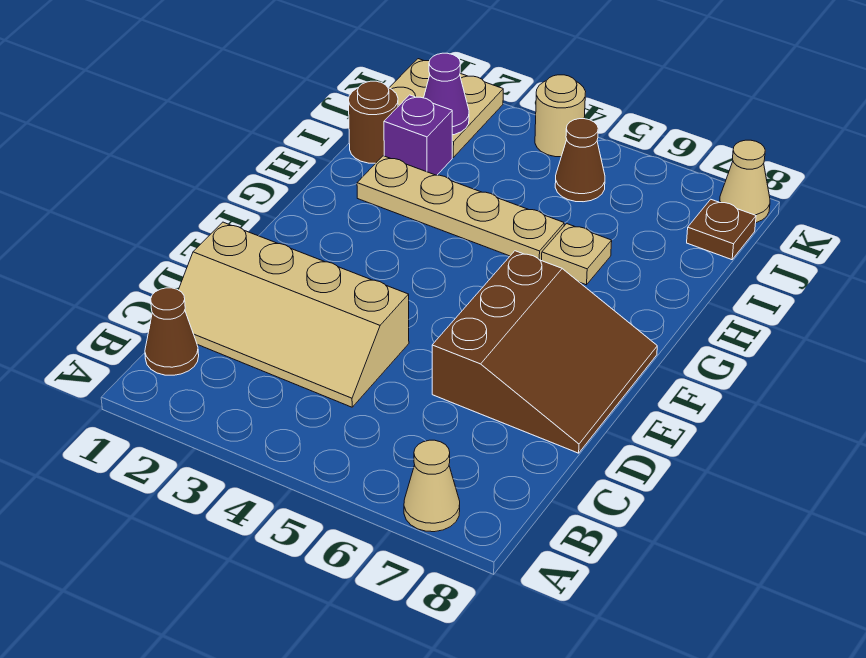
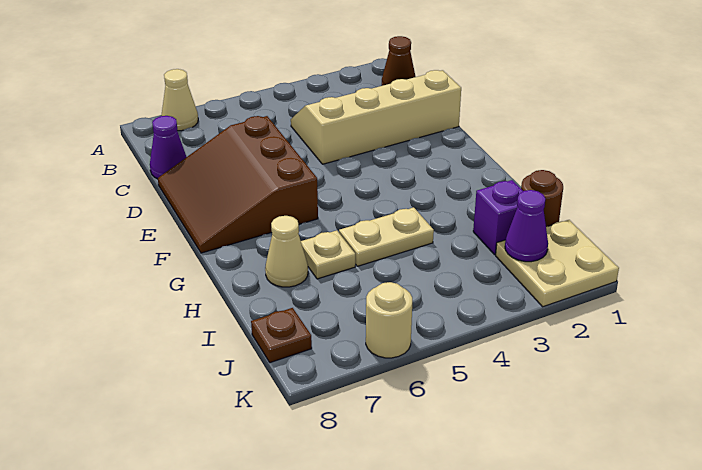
none -> purple 1x1 cone [150,116,186,179]
tan 1x4 plate [357,156,564,261] -> tan 1x2 plate [339,207,434,266]
brown 1x1 cone [555,119,605,202] -> none
tan 1x1 round brick [535,75,586,157] -> tan 1x1 round brick moved to [366,282,412,358]
tan 1x1 cone [720,140,770,223] -> tan 1x1 cone moved to [265,216,308,287]

